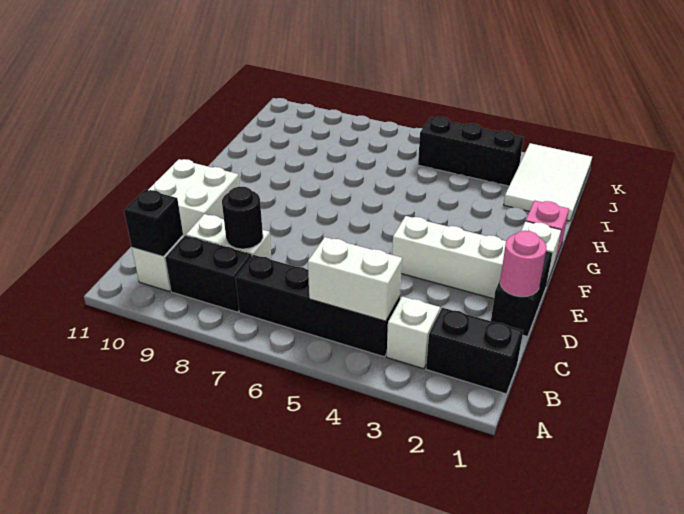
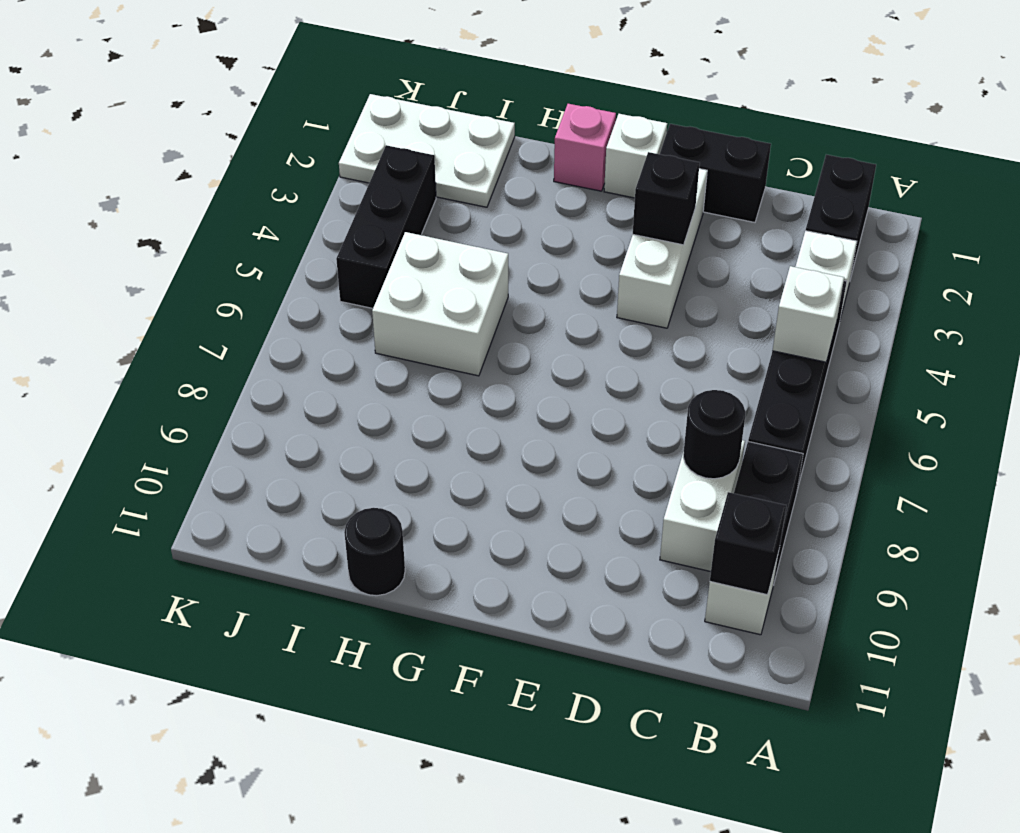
white 1x2 brick [308,237,402,321] -> white 1x1 brick [773,266,844,362]
pink 1x1 round brick [500,231,547,297] -> none
white 2x2 brick [148,159,239,236] -> white 2x2 brick moved to [372,232,508,376]
none -> black 1x1 brick [633,152,700,245]
none -> black 1x1 round brick [344,508,405,596]
white 2x3 tile [504,143,592,221] -> white 2x3 plate [339,94,515,207]

